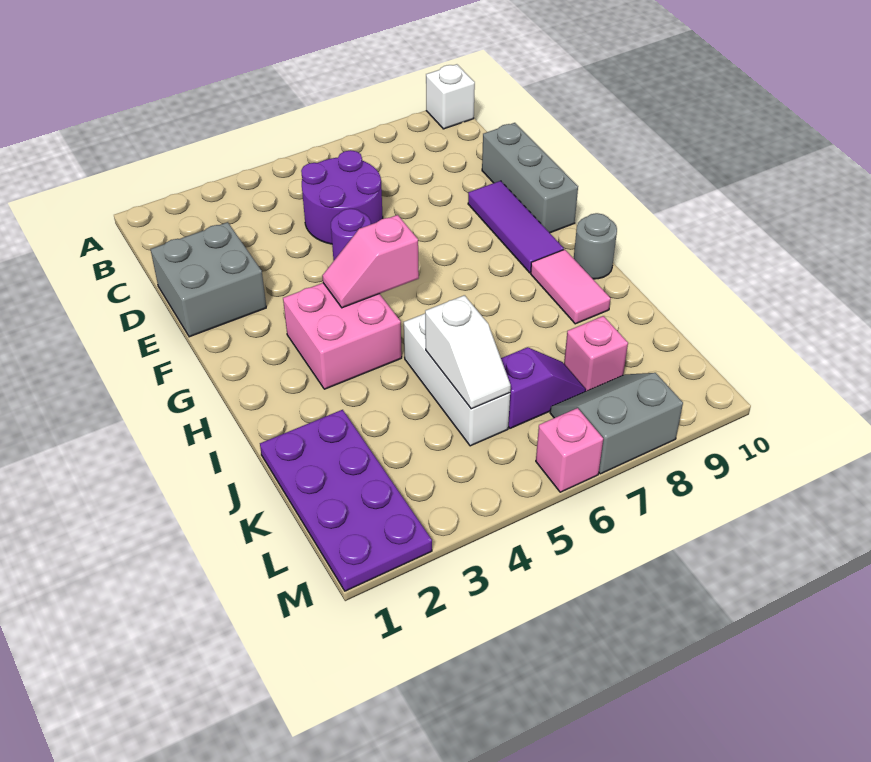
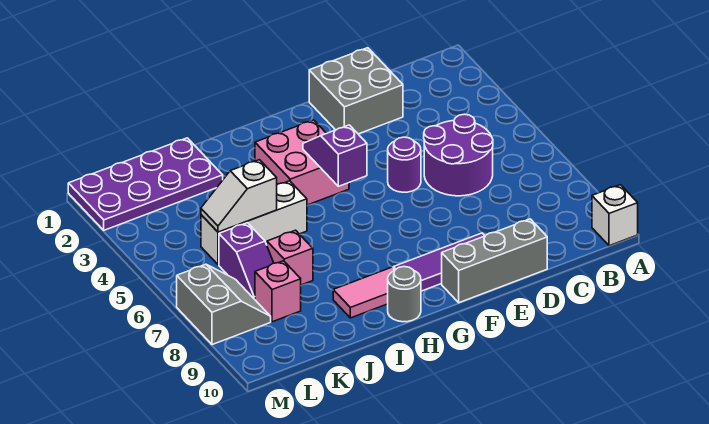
pink 1x2 slope [322,215,419,308] -> purple 1x2 slope [303,125,367,186]
pink 1x1 brick [536,408,603,492] -> pink 1x1 brick moved to [267,230,313,285]

